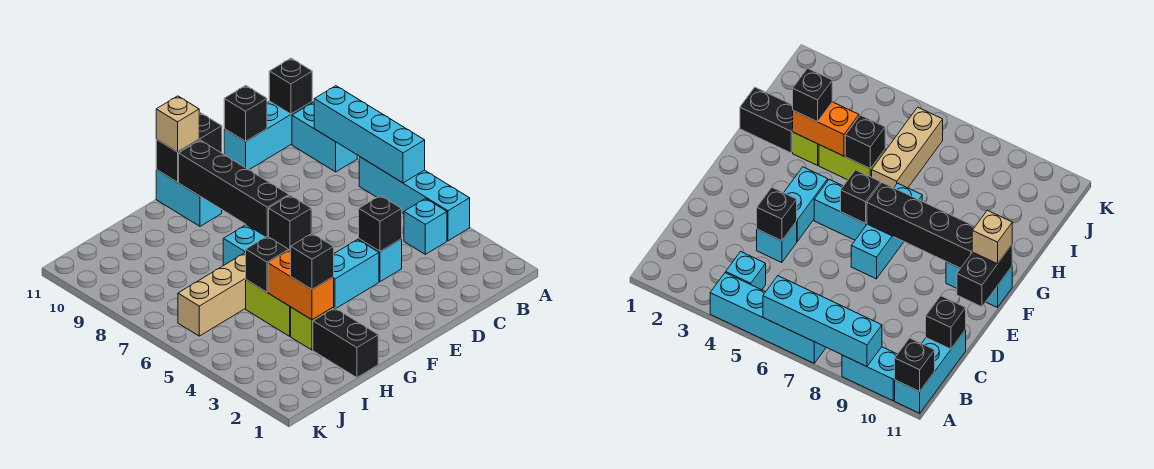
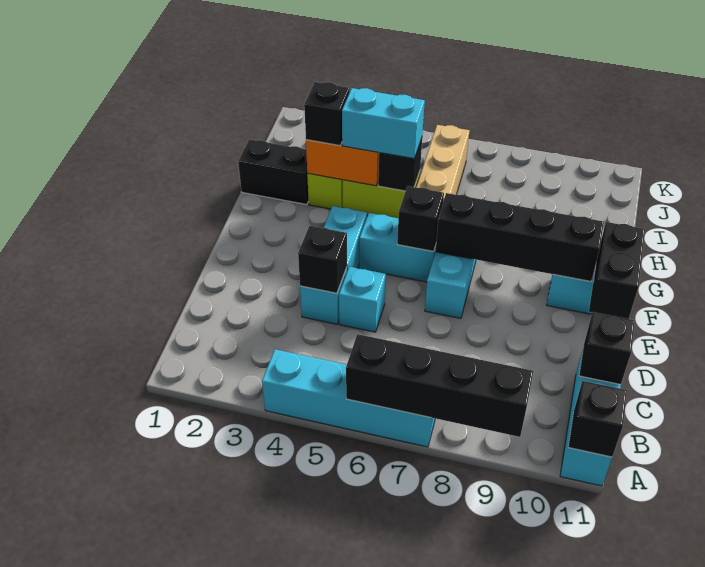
cyan 1x4 brick [314,86,425,183] -> black 1x4 brick [346,334,534,437]
cyan 1x2 brick [292,102,357,172] -> cyan 1x2 brick moved to [342,88,425,159]
cyan 1x1 brick [404,199,447,254] -> cyan 1x1 brick moved to [339,267,386,332]
tan 1x1 brick [156,96,199,152] -> none

